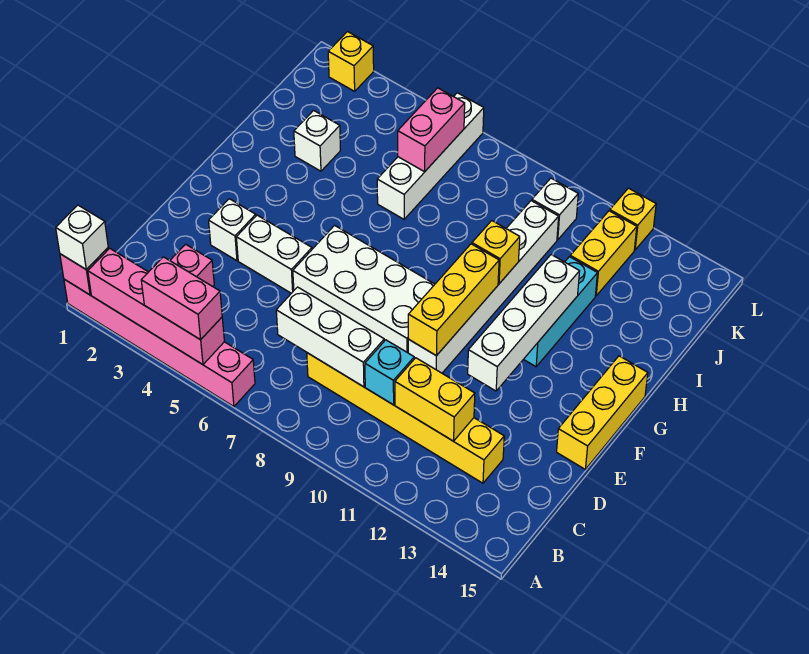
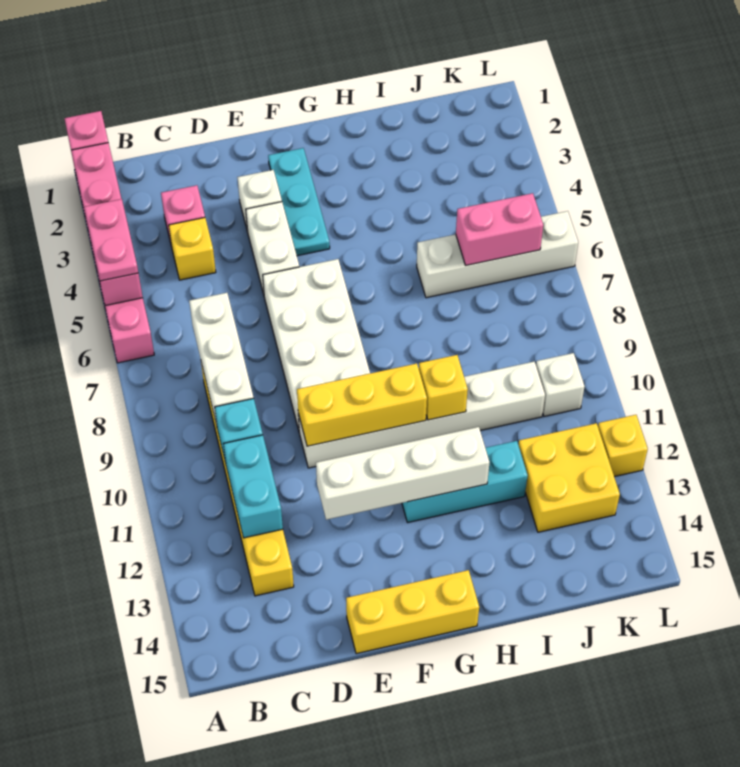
white 1x1 brick [56,205,108,270] -> none
pink 1x2 brick [141,257,222,340] -> pink 1x2 plate [84,199,138,281]
yellow 1x2 brick [395,358,475,441] -> cyan 1x2 brick [223,435,283,538]
none -> cyan 1x3 plate [268,148,330,256]
white 1x1 brick [294,110,341,171] -> none
yellow 1x2 brick [570,211,637,296] -> yellow 2x2 brick [518,423,620,532]
yellow 1x1 brick [328,32,374,91] -> yellow 1x1 brick moved to [169,218,216,280]

